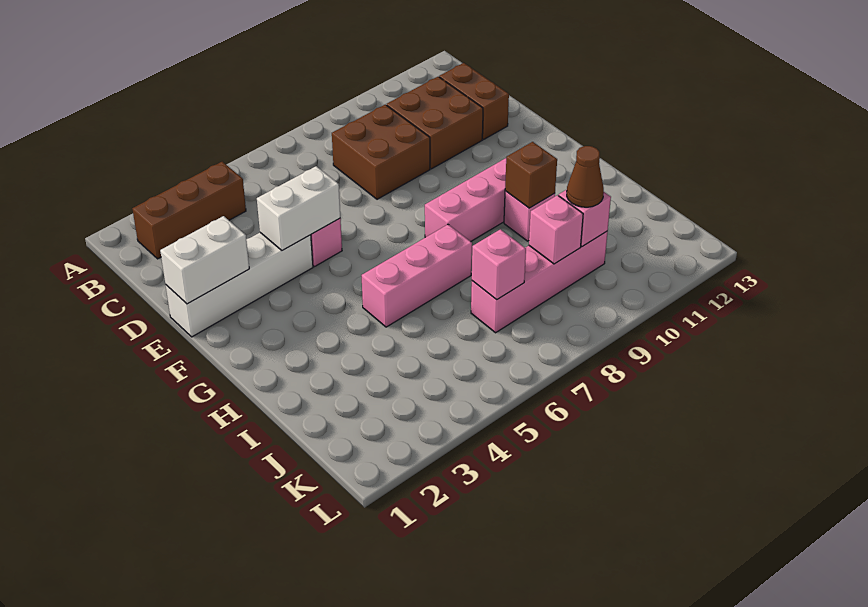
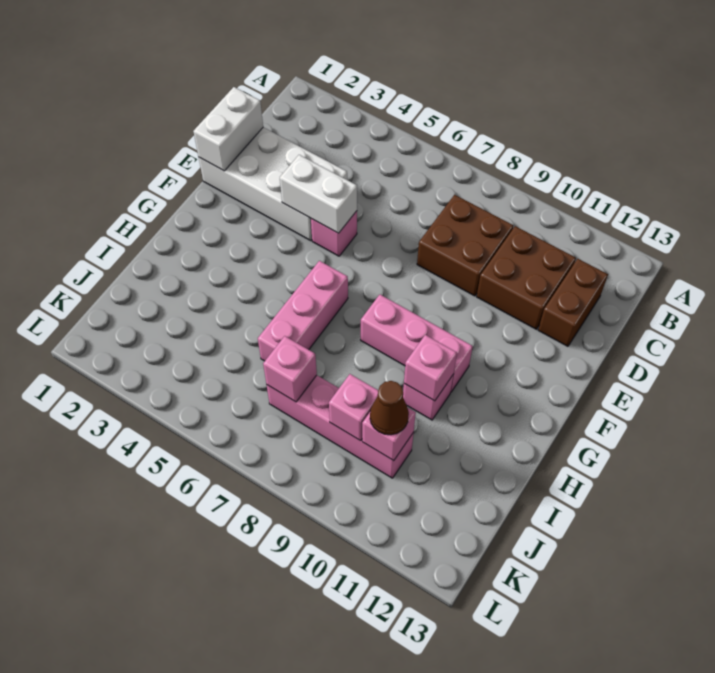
brown 1x3 brick [132,162,246,259] -> none
white 1x4 brick [166,233,313,337] -> white 2x4 brick [199,127,347,241]
white 1x2 brick [160,216,249,304] -> white 1x2 brick turned to [193,87,263,171]
pink 1x3 brick [362,225,472,327] -> pink 1x3 brick turned to [258,261,348,361]
brown 1x1 brick [505,142,557,208] -> pink 1x1 brick [404,335,457,401]

